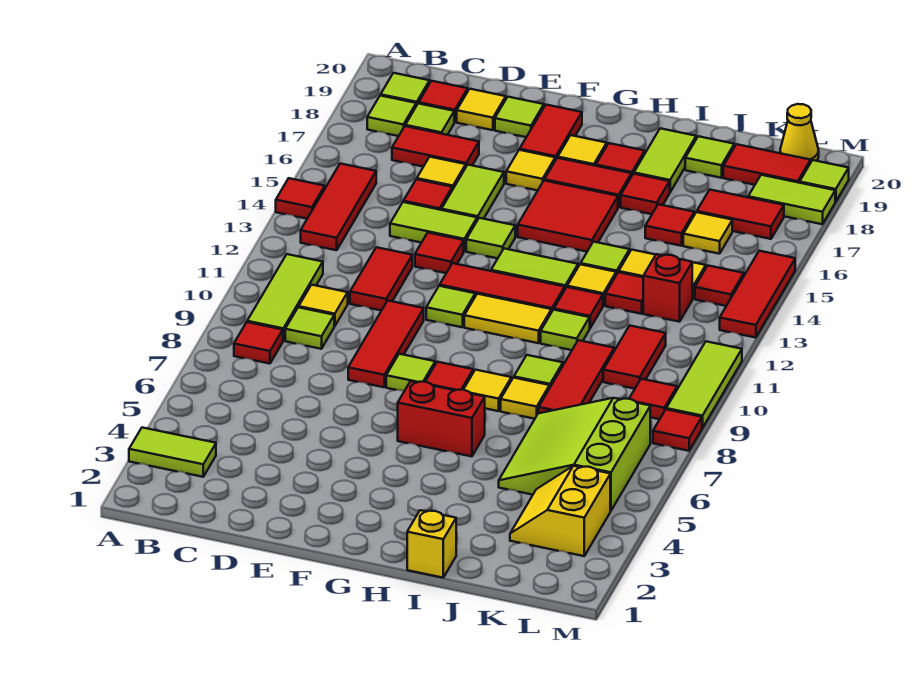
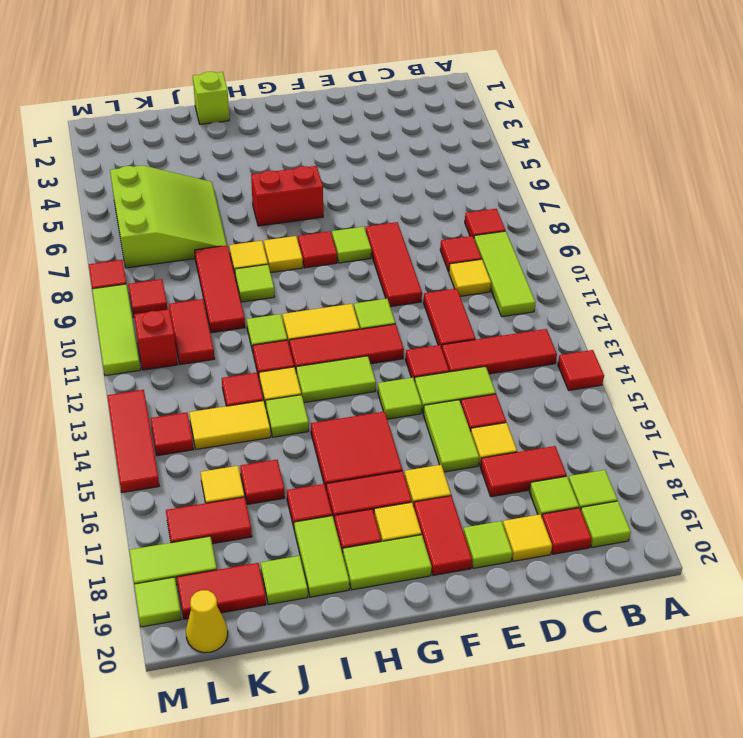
lime 1x2 tile [129,428,216,477] -> lime 1x2 tile moved to [343,535,432,590]
red 1x3 tile [301,164,376,250] -> red 1x3 tile turned to [442,329,557,374]
lime 1x1 tile [285,307,334,349] -> red 1x1 tile [440,236,482,272]
yellow 1x1 brick [407,510,456,578] -> lime 1x1 brick [193,72,229,124]
yellow 2x2 slope [510,466,610,556] -> none
red 1x1 brick [643,254,692,322] -> red 1x1 brick moved to [134,309,178,370]

